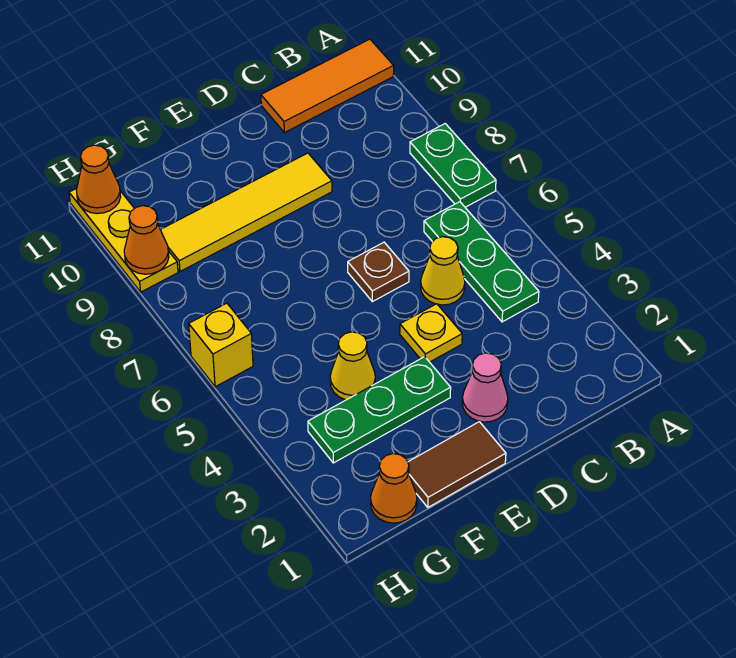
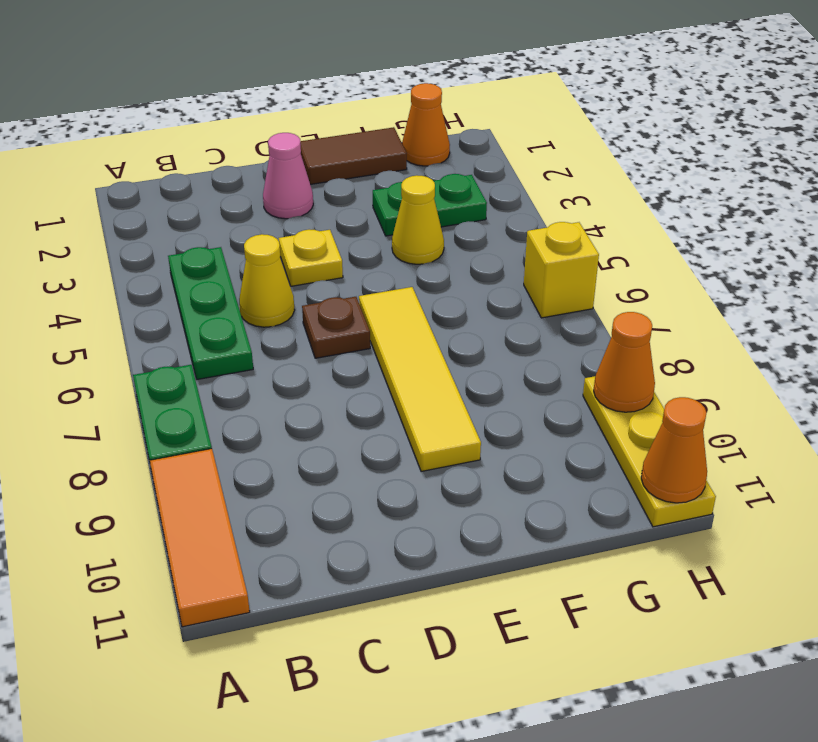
orange 1x3 tile [261,39,394,133] -> orange 1x3 tile turned to [150,449,250,627]
yellow 1x4 tile [160,153,332,271] -> yellow 1x4 tile turned to [359,287,481,472]
green 1x3 plate [308,357,451,463] -> green 1x2 plate [373,174,487,236]

